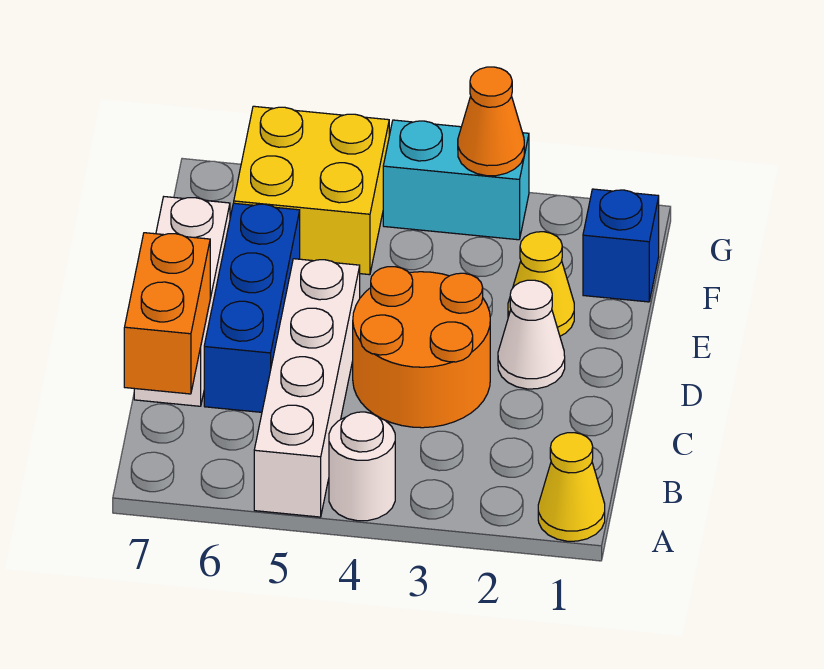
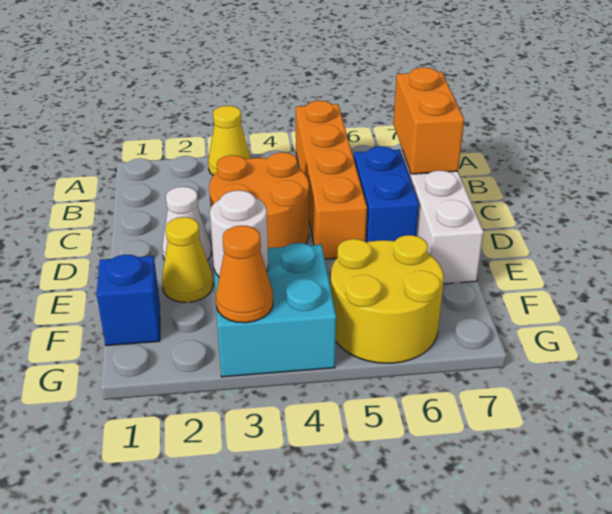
yellow 1x1 cone [538,433,605,541] -> yellow 1x1 cone moved to [208,106,251,176]
white 1x1 round brick [329,412,395,521] -> white 1x1 round brick moved to [210,190,268,276]
white 1x4 brick [254,259,360,517] -> orange 1x4 brick [296,101,367,259]
blue 1x3 brick [204,203,300,412] -> blue 1x2 brick [354,146,419,242]
yellow 2x2 brick [234,106,389,275] -> yellow 2x2 round brick [331,235,444,363]
cyan 1x2 brick [383,120,529,240] -> cyan 2x2 brick [214,243,336,377]

